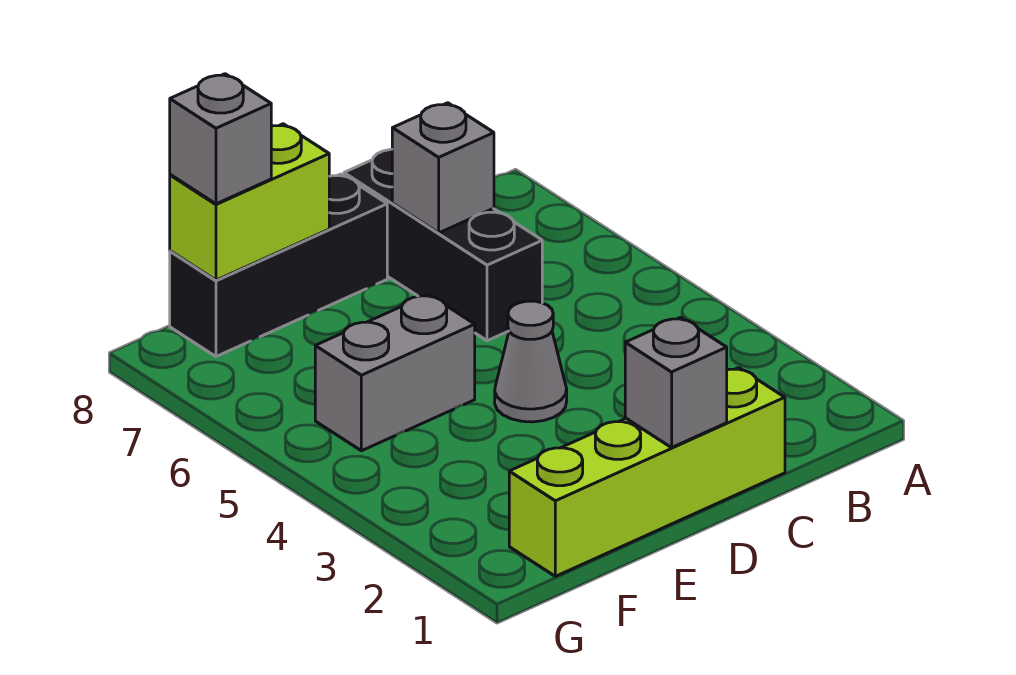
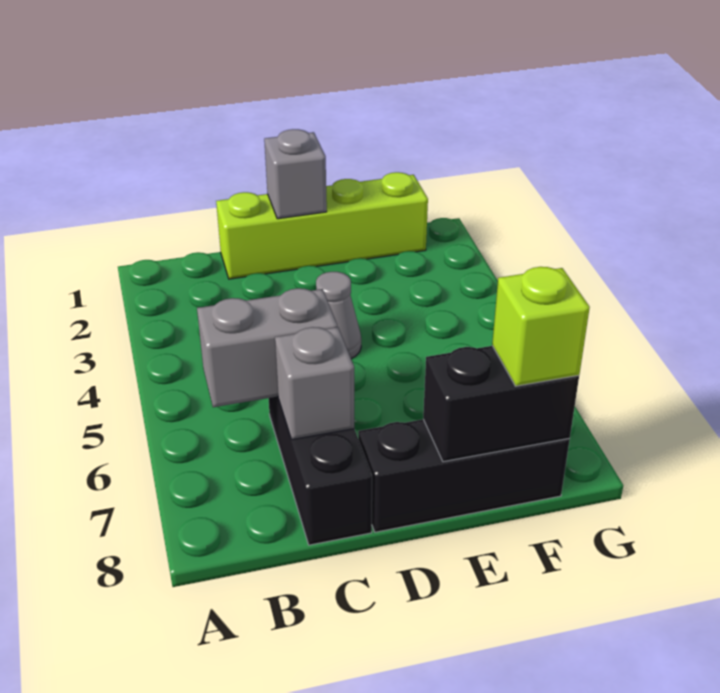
grey 1x2 brick [315,294,475,451] -> grey 1x2 brick moved to [197,288,337,407]
lime 1x2 brick [170,124,329,280] -> black 1x2 brick [423,346,579,462]
grey 1x1 brick [170,74,271,204] -> lime 1x1 brick [492,267,590,386]

